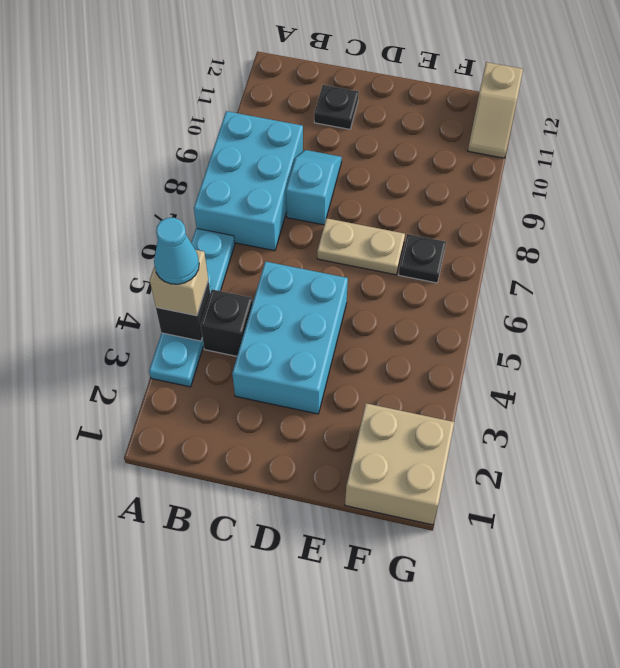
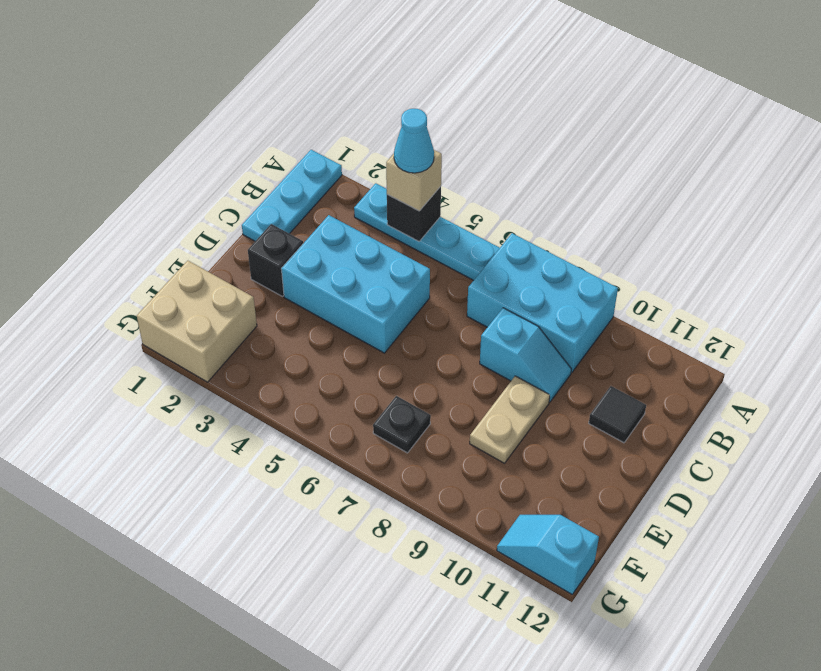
none -> cyan 1x3 plate [242,150,342,241]
black 1x1 brick [201,290,253,356] -> black 1x1 brick moved to [248,224,303,297]
black 1x1 plate [314,85,359,129] -> black 1x1 tile [589,386,646,443]
tan 1x2 plate [317,218,405,275] -> tan 1x2 plate moved to [470,376,550,463]
tan 1x2 slope [468,62,523,158] -> cyan 1x2 slope [497,515,599,594]

